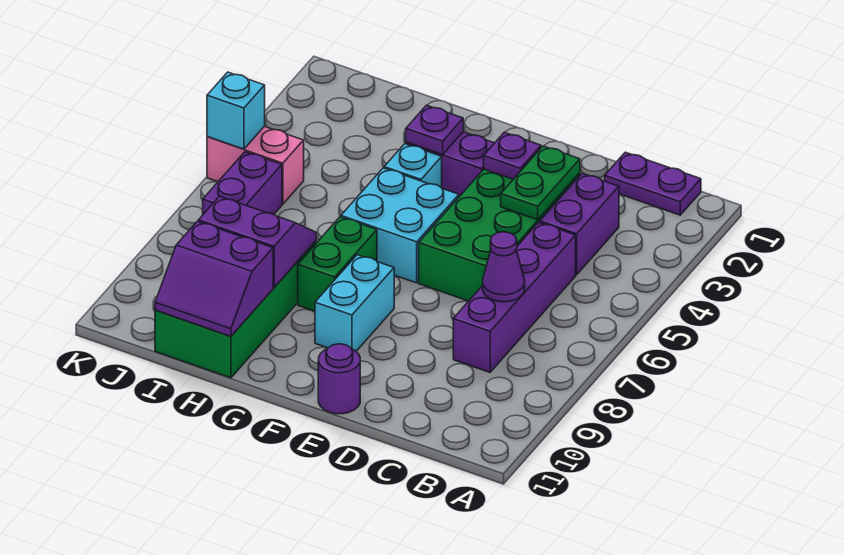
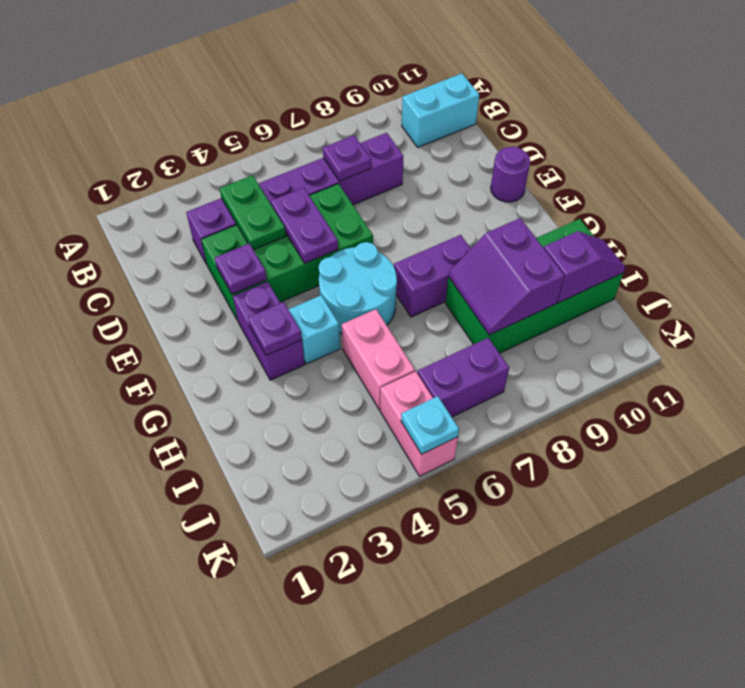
purple 1x2 plate [605,152,701,215] -> purple 1x2 plate moved to [271,187,338,263]
purple 1x1 cone [483,232,525,302] -> purple 1x1 plate [323,135,371,181]
green 1x2 plate [501,146,580,220] -> green 1x2 plate turned to [219,175,286,250]
cyan 2x2 brick [341,168,459,283] -> cyan 2x2 round brick [319,242,397,333]
cyan 1x2 brick [315,255,394,351] -> cyan 1x2 brick moved to [402,74,479,147]
green 1x2 brick [298,217,377,311] -> purple 1x2 brick [394,235,471,317]
none -> pink 1x2 brick [342,309,415,410]
purple 2x2 slope [155,221,273,336] -> purple 1x2 slope [544,231,626,302]
cyan 1x1 brick [207,72,265,149] -> cyan 1x1 plate [401,396,459,454]

